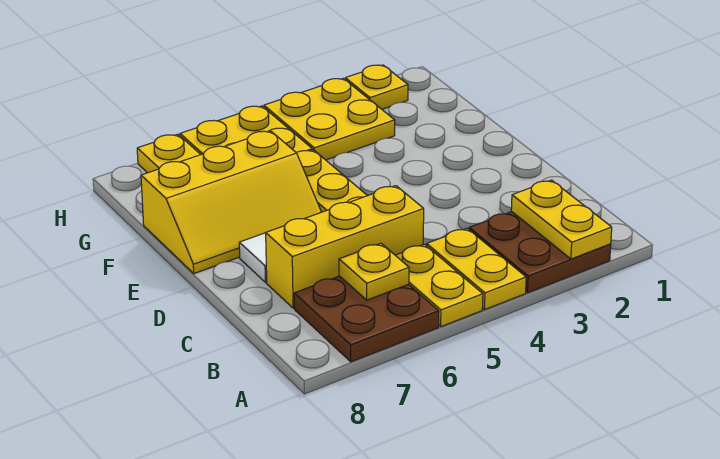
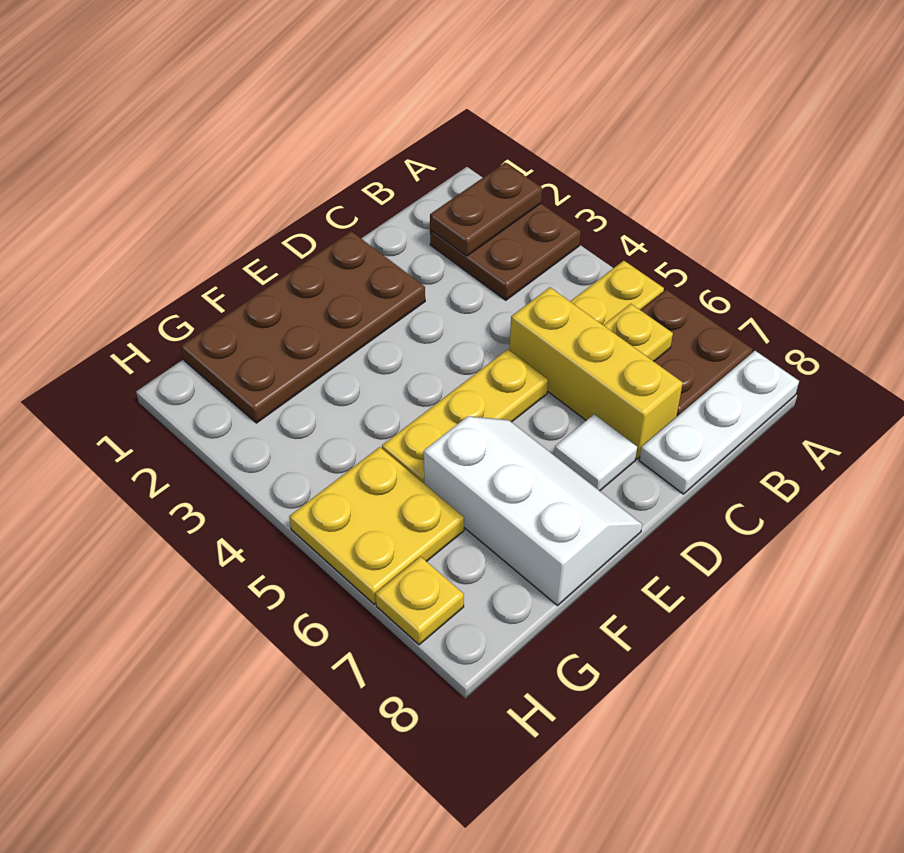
yellow 1x2 plate [511,180,612,259] -> brown 1x2 plate [430,163,542,256]
yellow 1x2 plate [427,228,526,309] -> none
none -> white 1x3 plate [639,351,799,494]
none -> brown 2x4 plate [181,231,425,423]
yellow 2x3 slope [141,131,321,274] -> white 2x3 slope [424,416,642,605]
yellow 2x2 plate [264,79,395,160] -> none
yellow 1x1 plate [345,65,408,109] -> none

